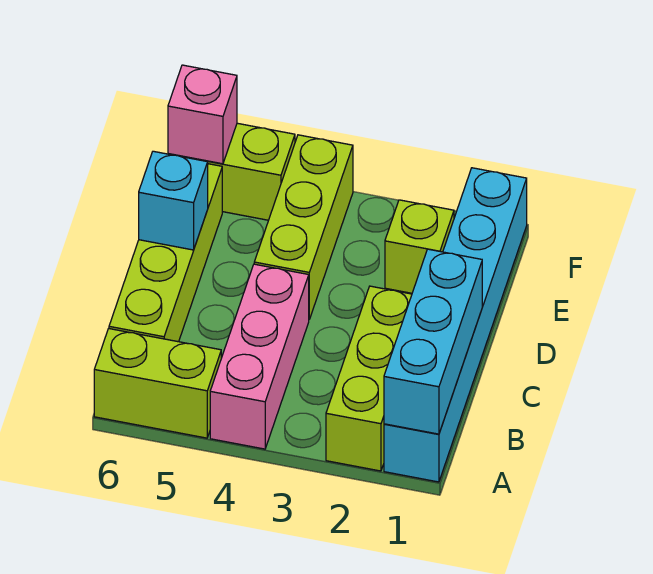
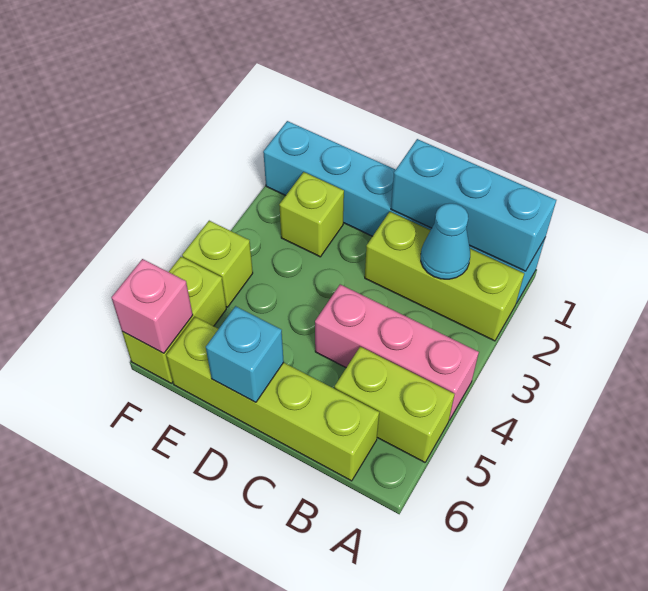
lime 1x2 brick [94,329,221,438] -> lime 1x2 brick turned to [334,347,454,462]
none -> cyan 1x1 cone [421,203,470,279]
lime 1x3 brick [254,135,353,319] -> lime 1x1 brick [182,221,253,307]

